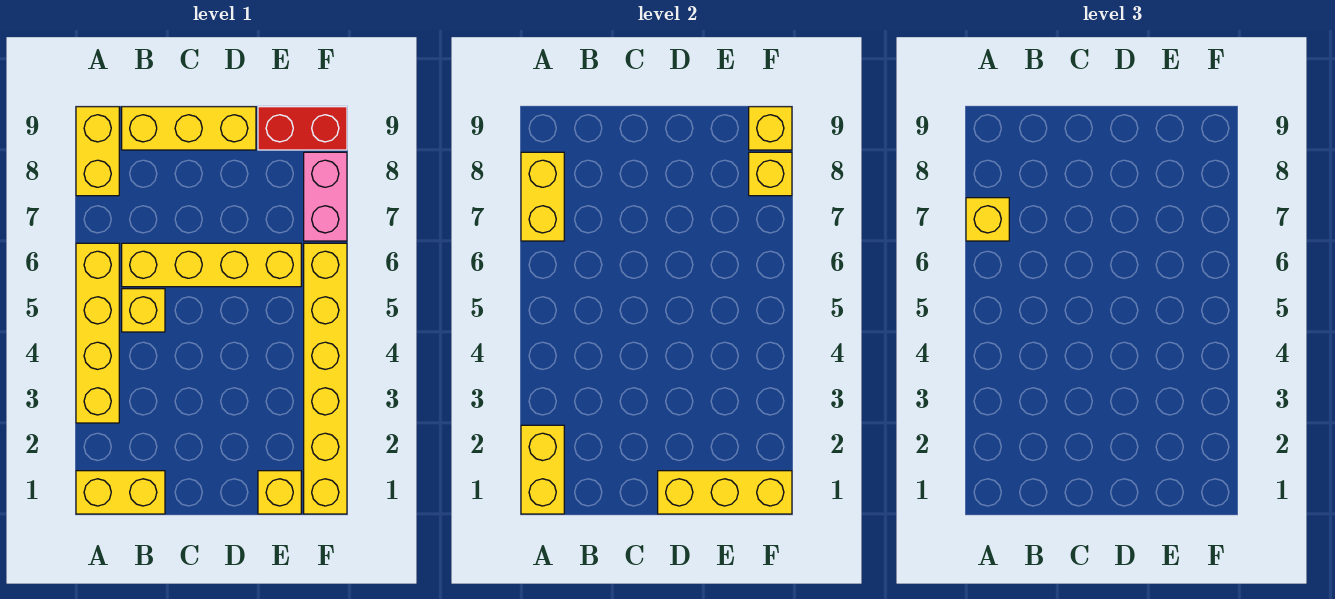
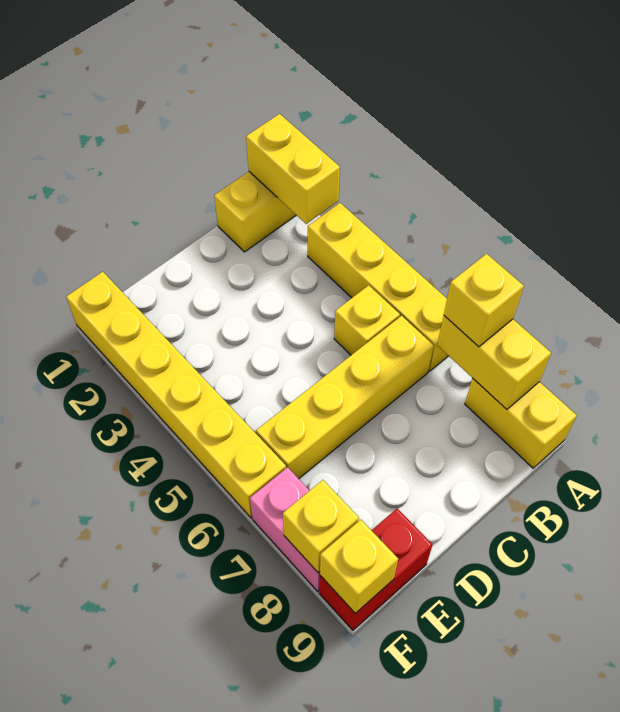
yellow 1x3 brick [122,107,256,150] -> none
yellow 1x3 brick [658,471,792,514] -> none
yellow 1x1 brick [258,471,301,514] -> none

